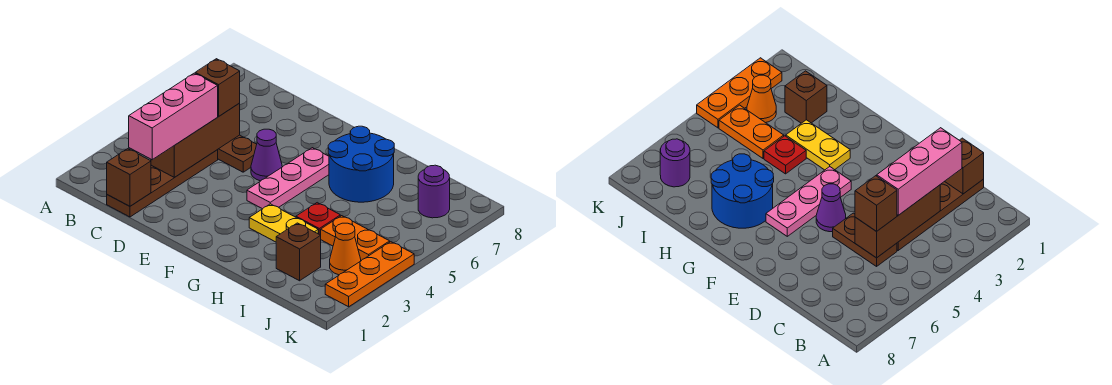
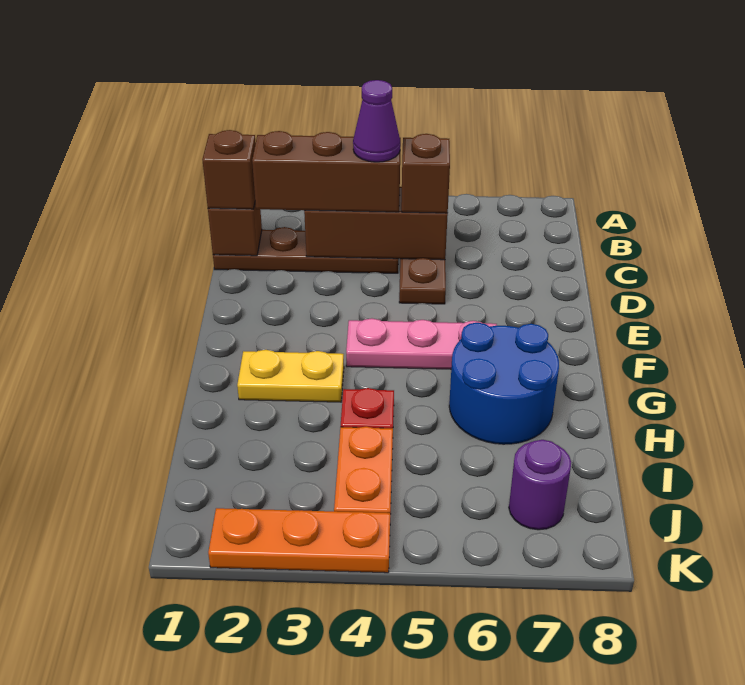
pink 1x3 brick [129,73,218,160] -> brown 1x3 brick [252,131,401,212]
purple 1x1 cone [251,129,282,181] -> purple 1x1 cone moved to [353,80,400,162]
yellow 1x2 plate [249,204,318,242] -> yellow 1x2 plate turned to [237,350,344,402]
brown 1x1 brick [276,223,321,281] -> brown 1x1 brick moved to [202,130,256,209]
orange 1x1 cone [330,223,361,275] -> none

